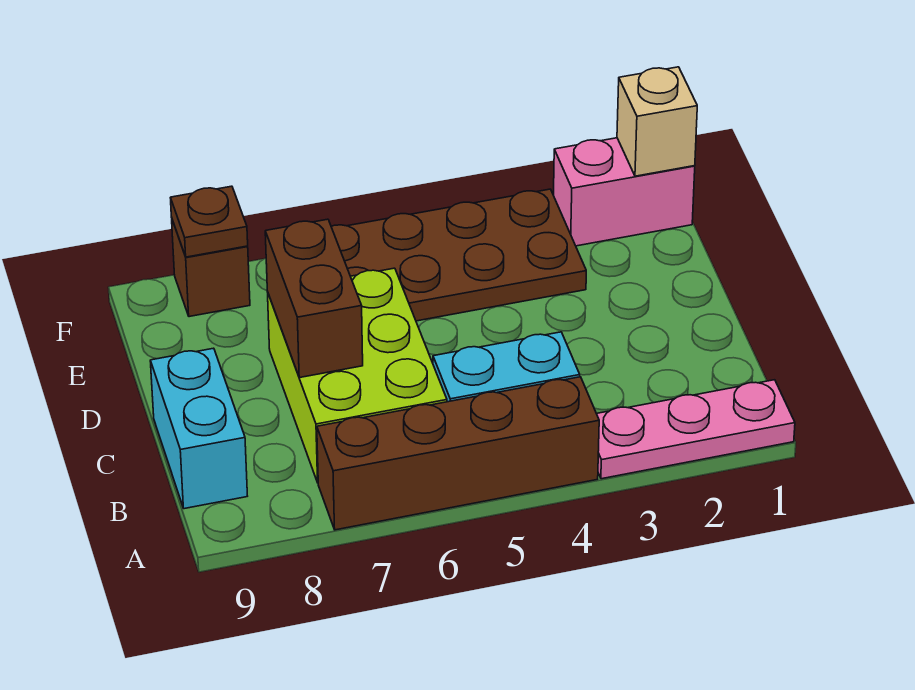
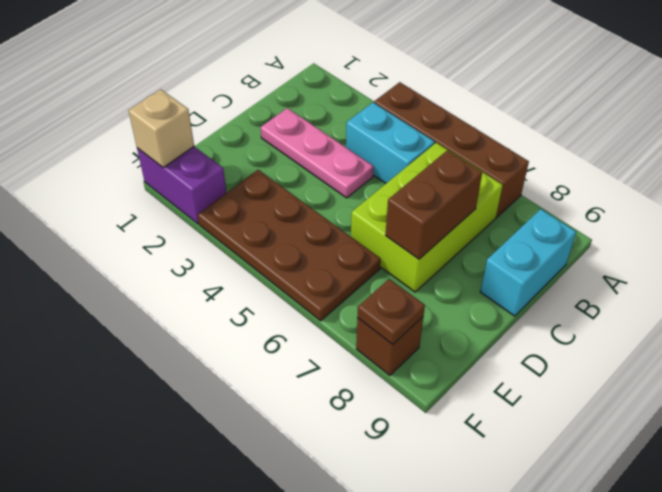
pink 1x3 plate [597,380,795,479] -> pink 1x3 plate moved to [261,108,374,198]
pink 1x2 brick [554,138,695,246] -> purple 1x2 brick [137,147,226,224]

